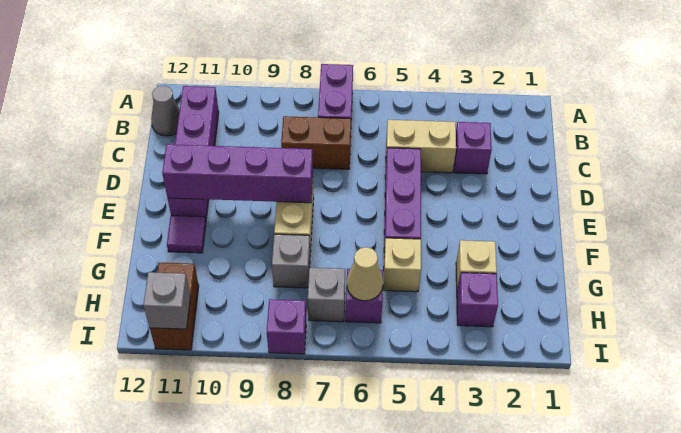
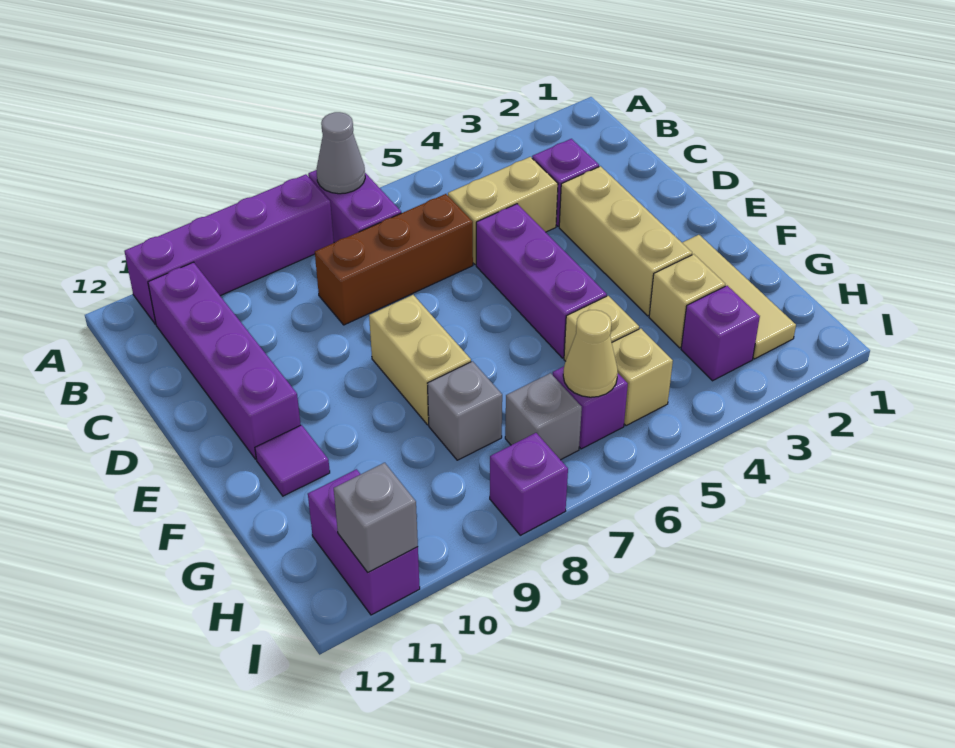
grey 1x1 cone [151,86,180,136] -> grey 1x1 cone moved to [317,112,365,194]
brown 1x2 brick [281,116,351,169] -> brown 1x3 brick [315,194,473,325]
none -> tan 1x3 brick [559,166,692,316]
purple 1x4 brick [162,144,313,203] -> purple 1x4 brick moved to [124,174,334,324]
none -> tan 1x3 tile [682,235,796,359]
none -> tan 1x1 brick [612,328,673,426]
brown 1x2 brick [150,263,199,350] -> purple 1x2 brick [308,469,420,615]

